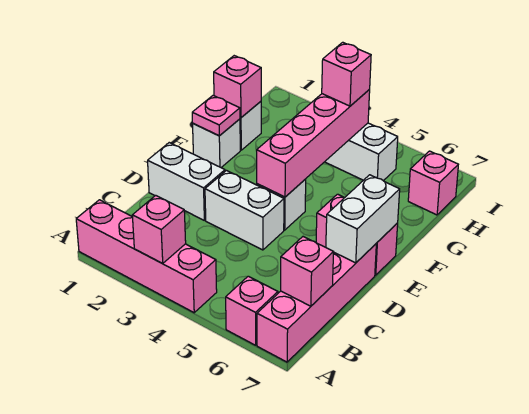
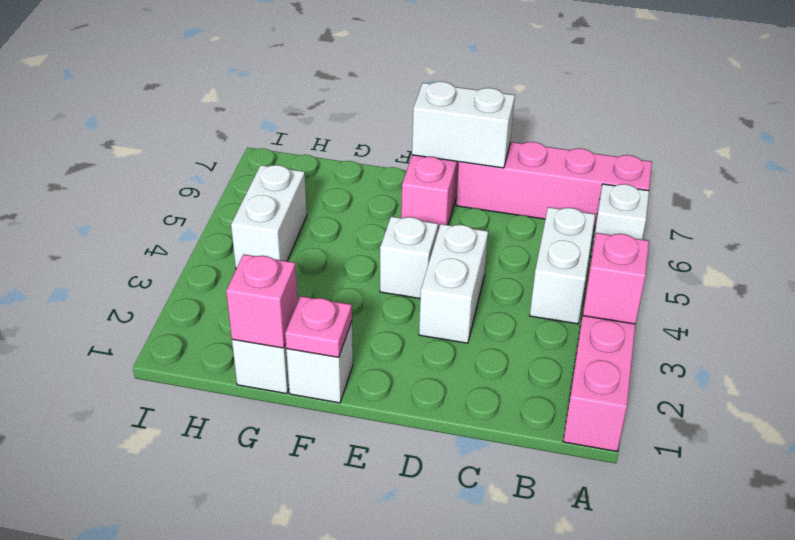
pink 1x1 brick [226,276,278,345] -> white 1x1 brick [591,184,649,256]
pink 1x1 brick [281,237,334,306] -> none
white 1x2 brick [148,143,225,220] -> white 1x2 brick moved to [530,207,595,324]
pink 1x4 brick [257,90,370,197] -> none
pink 1x1 brick [322,42,371,106] -> none
pink 1x1 brick [408,151,458,215] -> none

